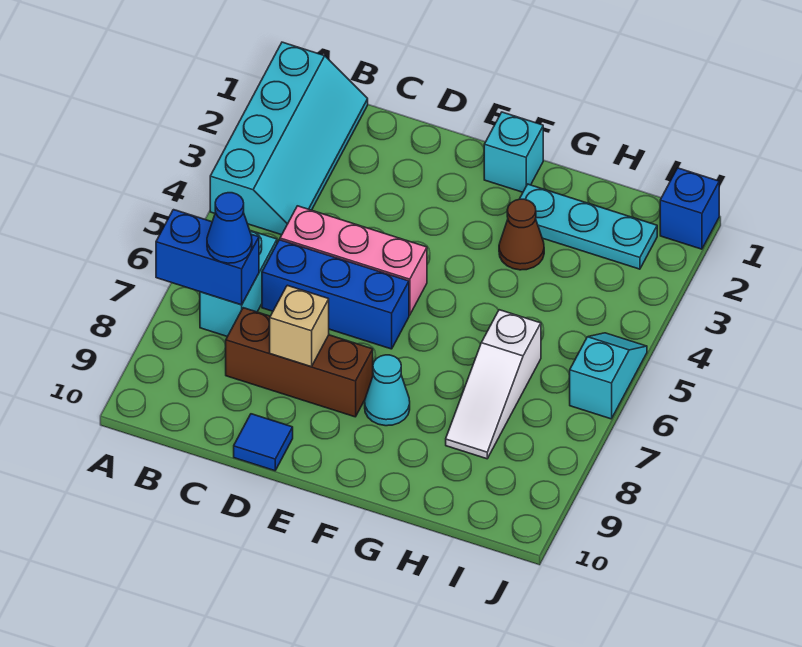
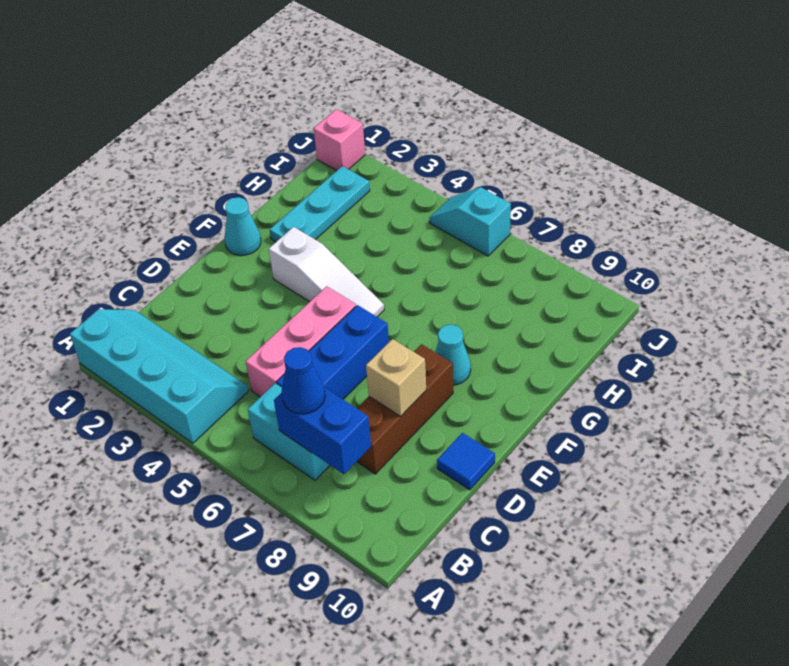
blue 1x2 brick [156,210,259,305] -> blue 1x2 brick turned to [274,388,371,474]
cyan 1x1 brick [484,112,543,192] -> cyan 1x1 cone [225,197,261,256]
brown 1x1 cone [499,199,544,270] -> none
white 1x3 slope [446,310,541,459] -> white 1x3 slope moved to [269,227,384,317]
blue 1x1 brick [660,168,719,249] -> pink 1x1 brick [314,109,365,171]

